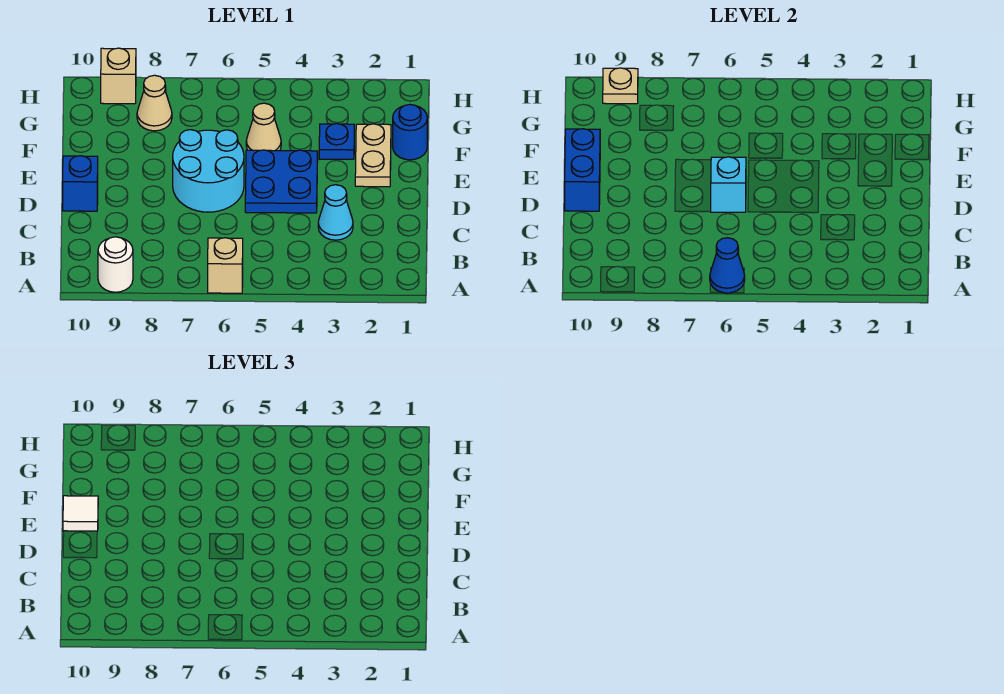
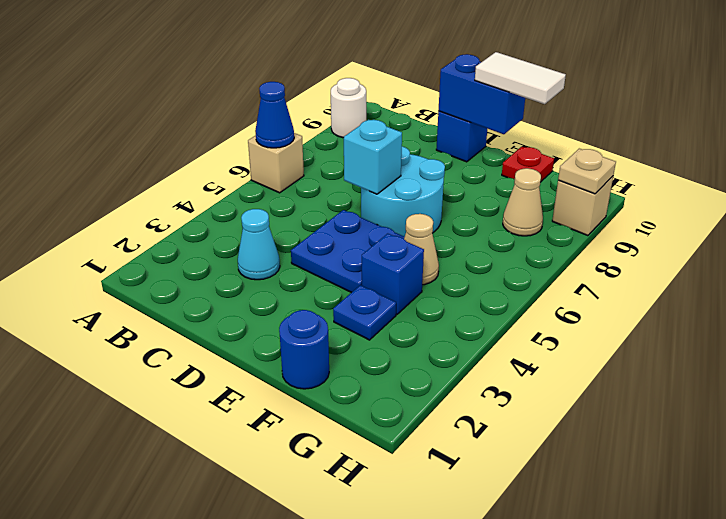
tan 1x2 plate [355,124,391,187] -> none
white 1x1 tile [63,496,98,531] -> white 1x2 tile [475,52,566,104]
none -> blue 1x1 brick [362,234,424,314]
none -> red 1x1 plate [502,147,554,181]

